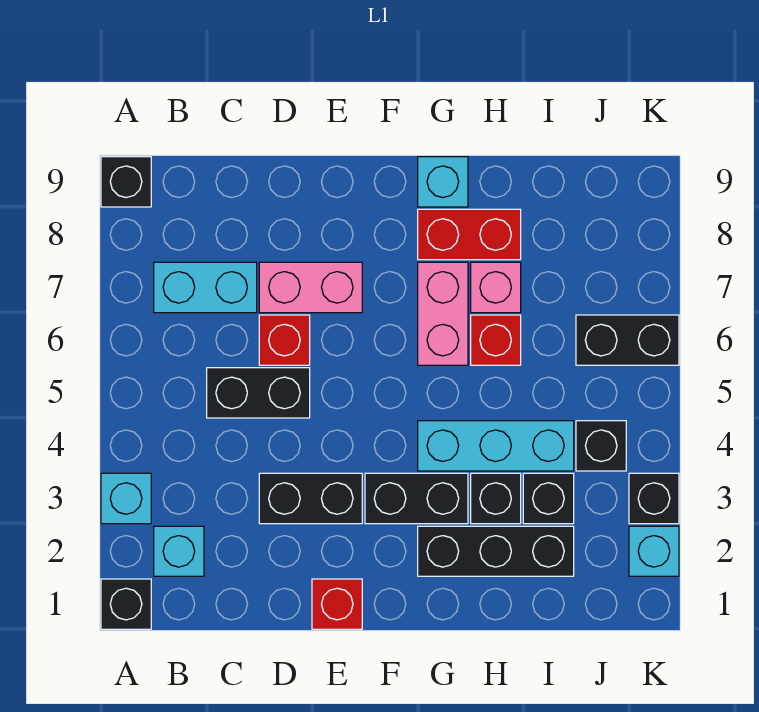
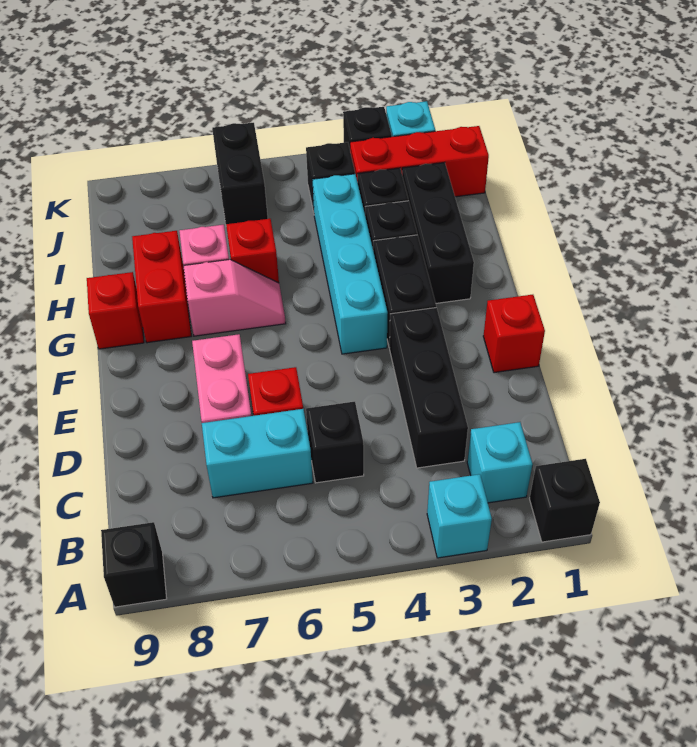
cyan 1x2 brick [154,262,257,313] -> cyan 1x2 brick turned to [202,409,313,498]
black 1x2 brick [207,368,310,418] -> black 1x1 brick [306,402,364,483]
black 1x2 brick [259,473,362,524] -> black 1x3 brick [389,308,468,468]
cyan 1x3 brick [418,421,574,471] -> cyan 1x4 brick [312,174,388,354]
pink 1x2 brick [418,262,468,365] -> pink 1x2 slope [183,259,286,336]
cyan 1x1 brick [418,157,468,207] -> red 1x1 brick [87,272,144,349]
none -> red 1x3 brick [350,126,489,197]

